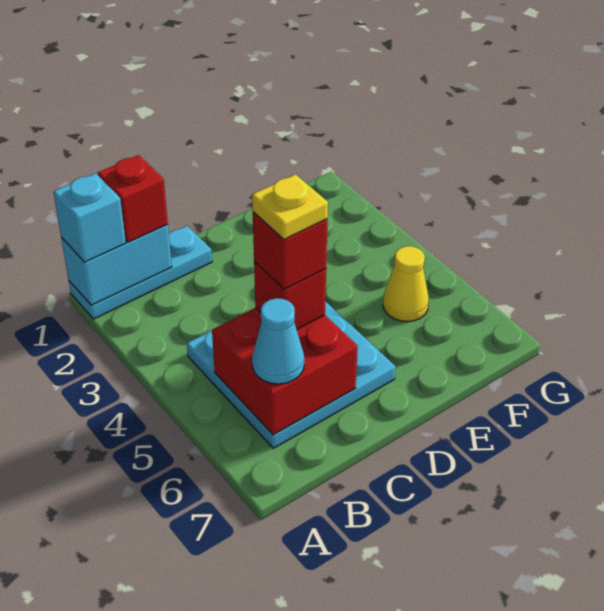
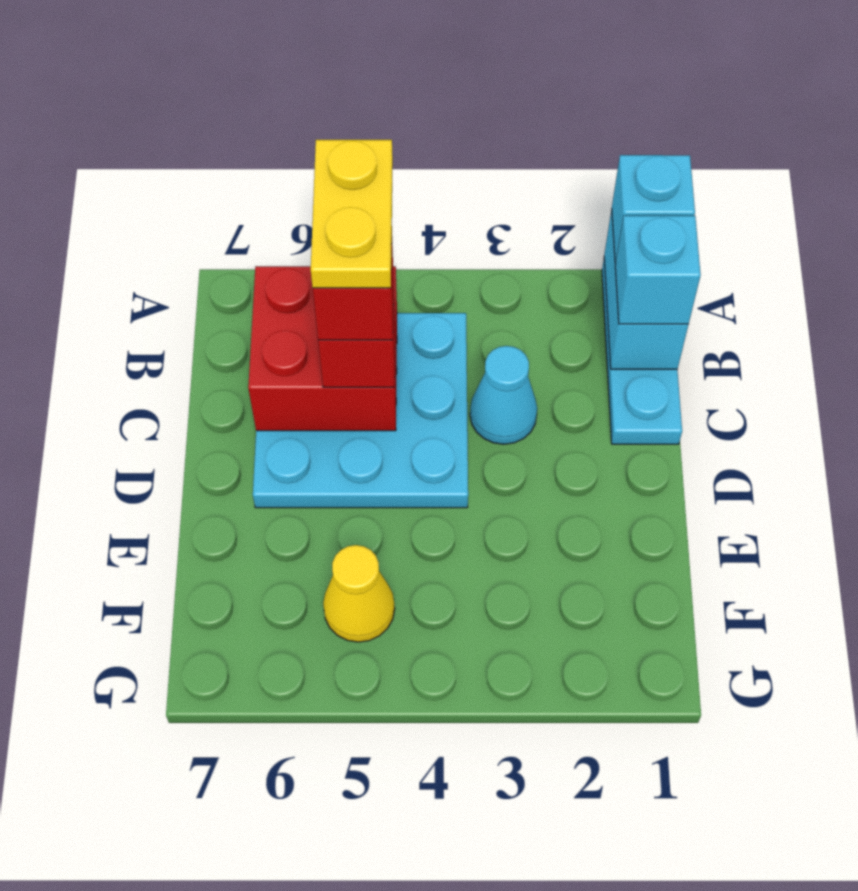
red 1x1 brick [98,155,168,242] -> cyan 1x1 brick [615,216,701,324]
cyan 1x1 cone [252,298,304,384] -> cyan 1x1 cone moved to [470,346,537,444]
yellow 1x1 plate [252,174,328,239] -> yellow 1x2 plate [311,140,393,288]

